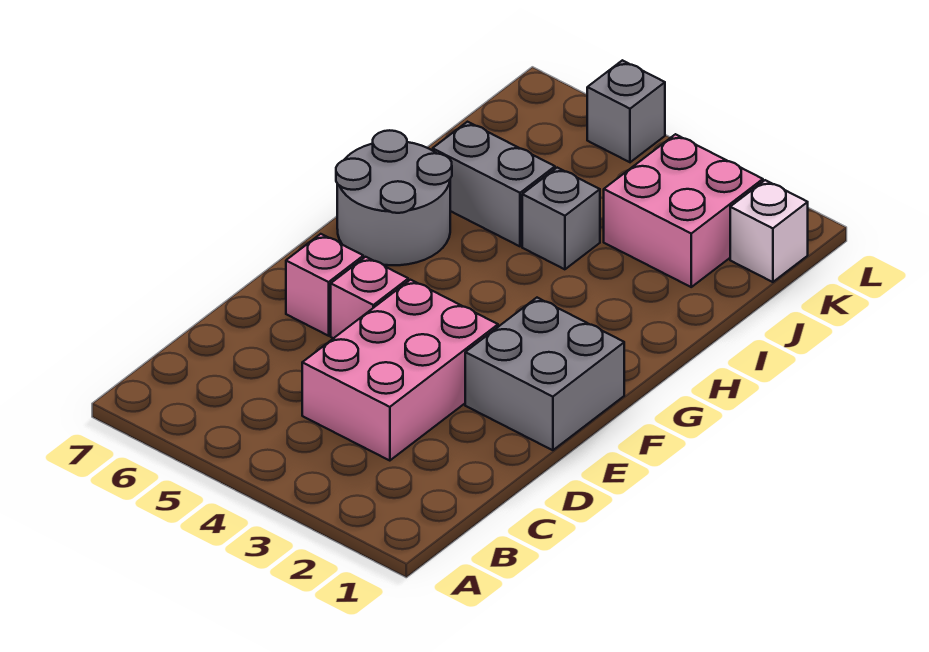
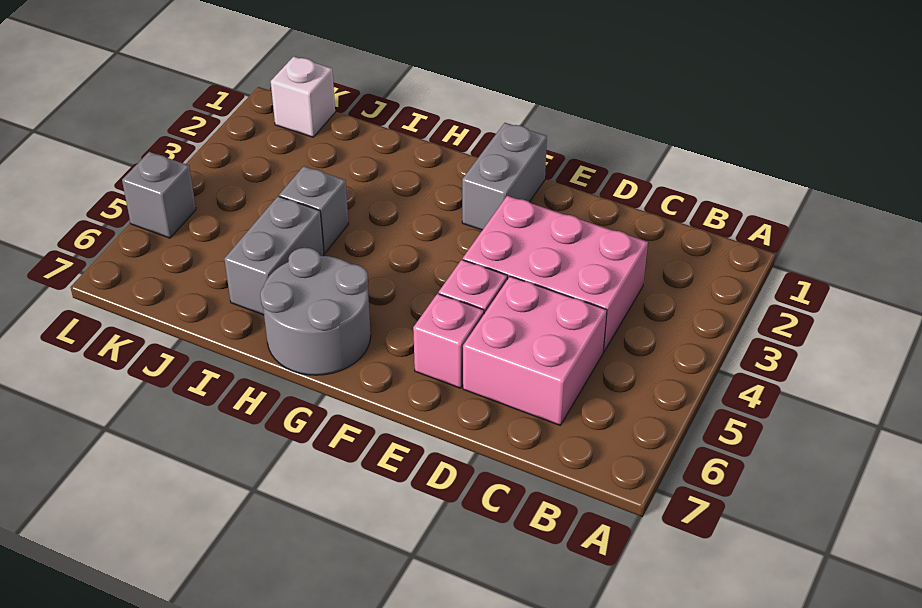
grey 2x2 brick [465,298,624,450] -> grey 1x2 brick [462,123,547,230]
pink 2x2 brick [604,134,763,287] -> pink 2x2 brick moved to [463,276,607,425]

